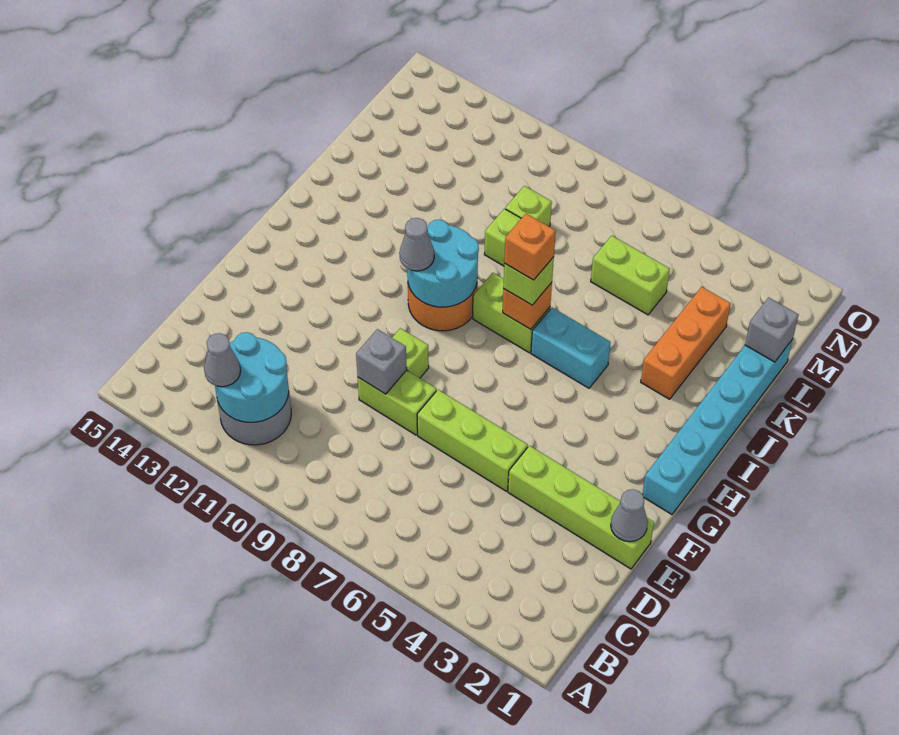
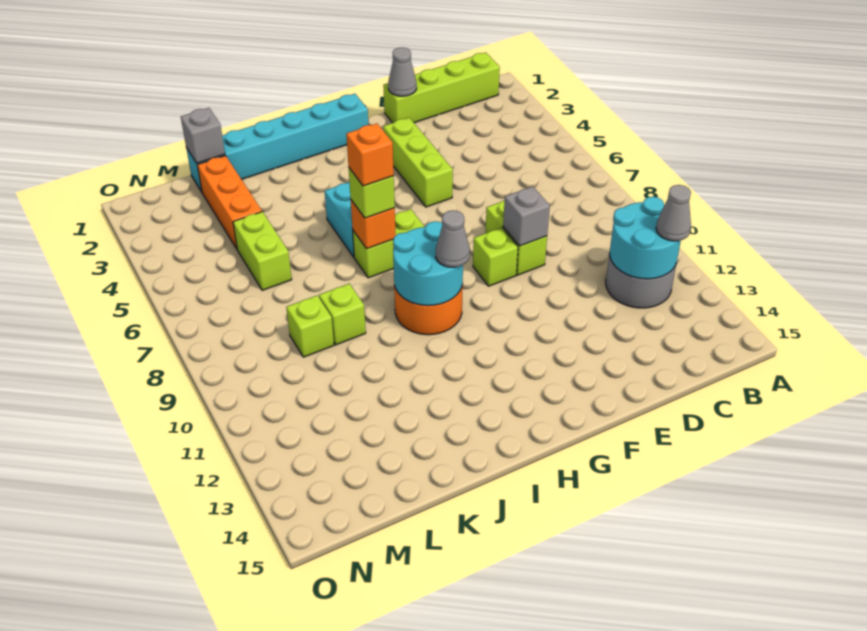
lime 1x4 brick [508,446,654,569] -> lime 1x4 brick turned to [383,52,500,123]
lime 1x3 brick [417,390,528,491] -> lime 1x3 brick moved to [383,118,453,207]
lime 1x2 brick [473,273,550,353] -> lime 1x2 brick turned to [353,209,425,278]
orange 1x3 brick [641,287,731,399] -> orange 1x3 brick turned to [197,156,262,249]

